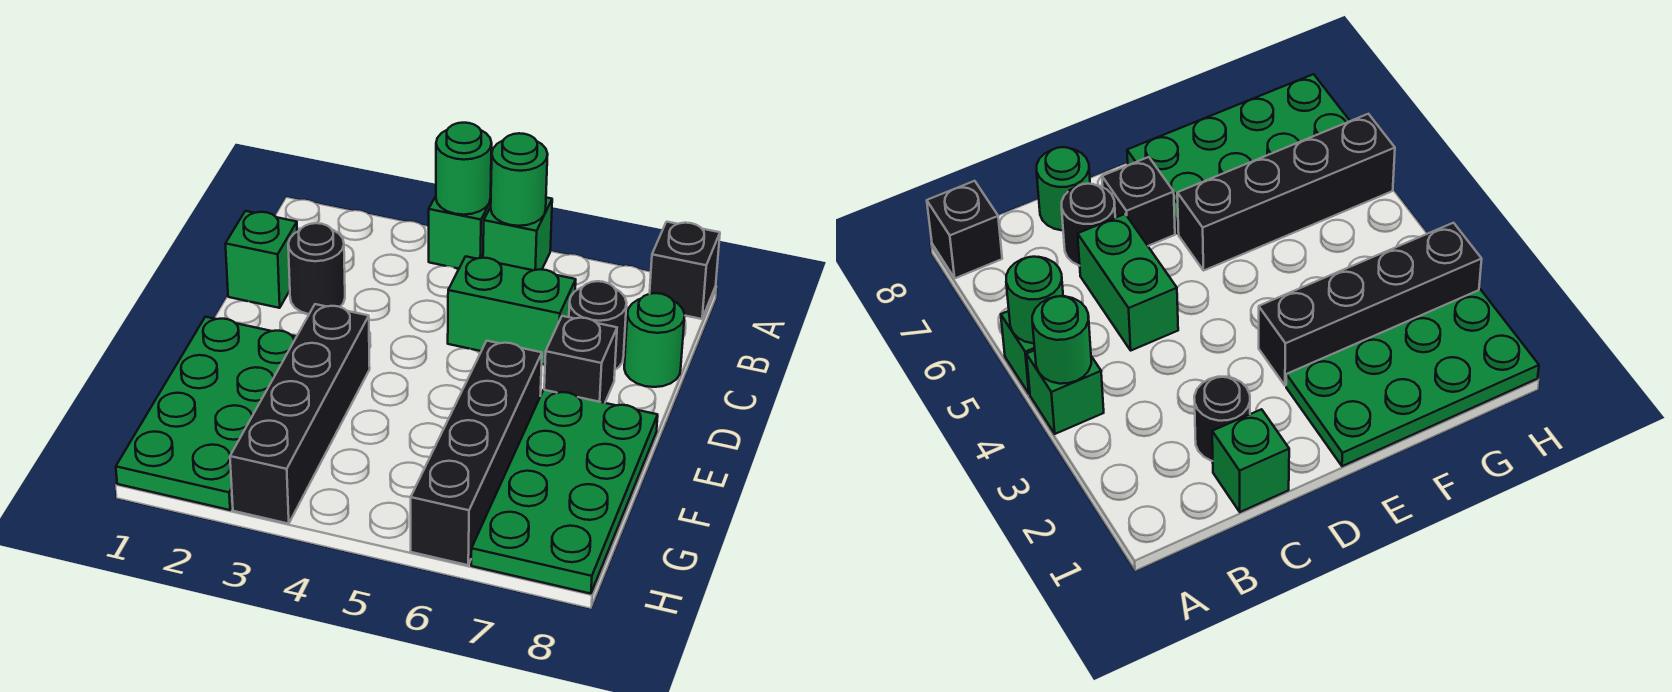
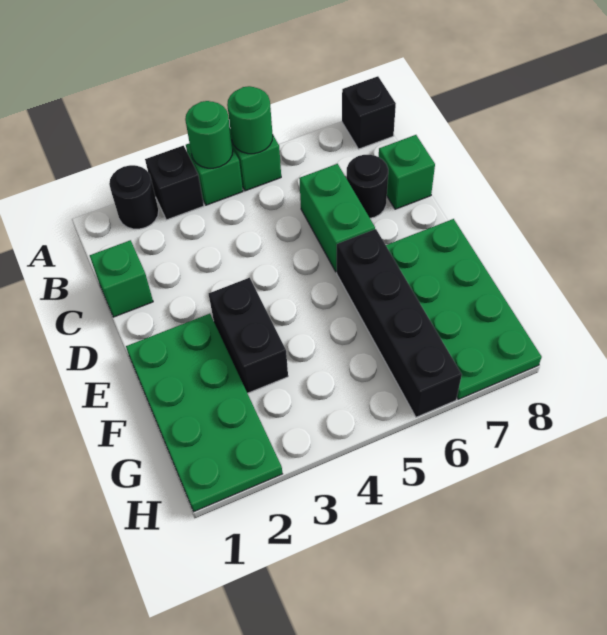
black 1x1 round brick [288,223,345,314] -> black 1x1 round brick moved to [109,165,159,229]
green 1x2 brick [448,256,576,365] -> green 1x2 brick turned to [299,164,375,272]
green 1x1 round brick [624,293,685,387] -> green 1x1 brick [379,135,435,209]
black 1x1 brick [544,316,617,403] -> black 1x1 brick moved to [145,146,204,220]
black 1x4 brick [230,304,370,524] -> black 1x2 brick [209,278,288,393]

